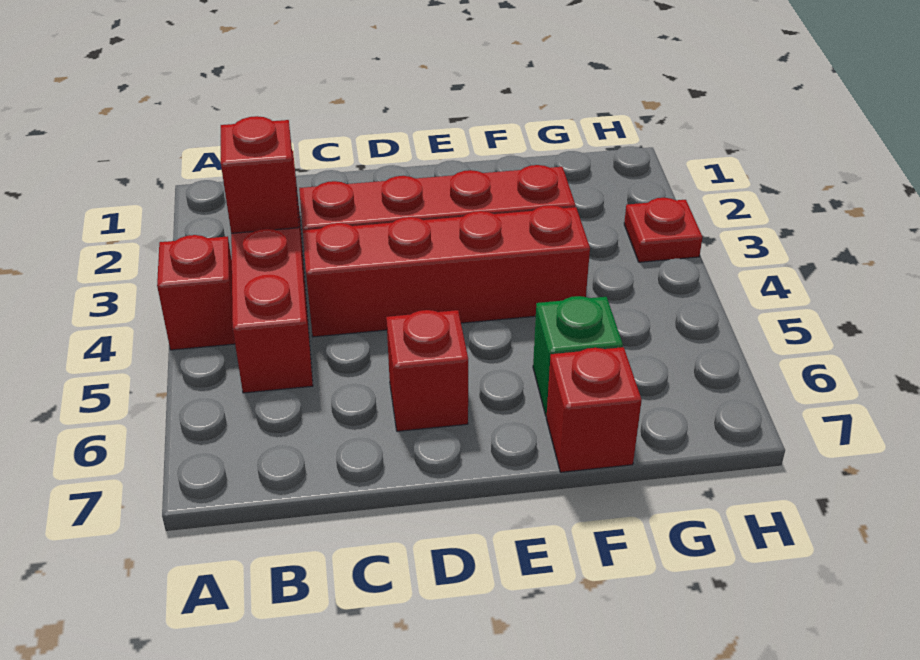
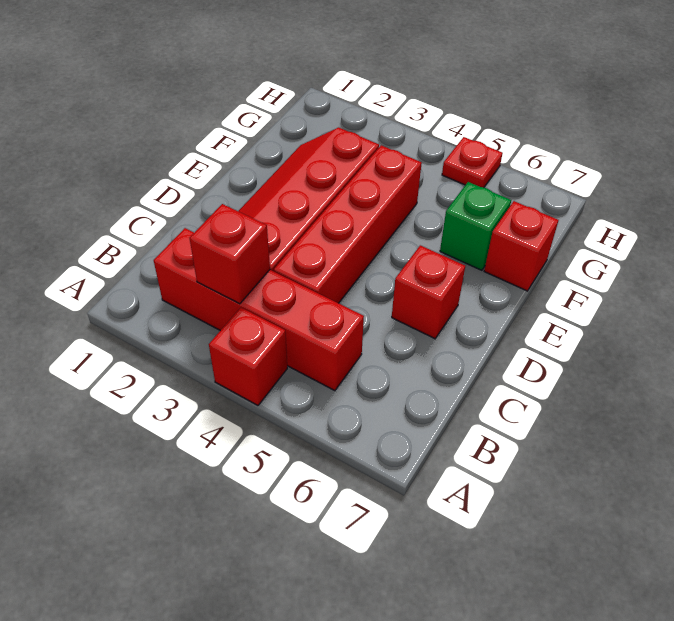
red 1x1 plate [624,198,703,262] -> red 1x1 plate moved to [442,137,503,187]

